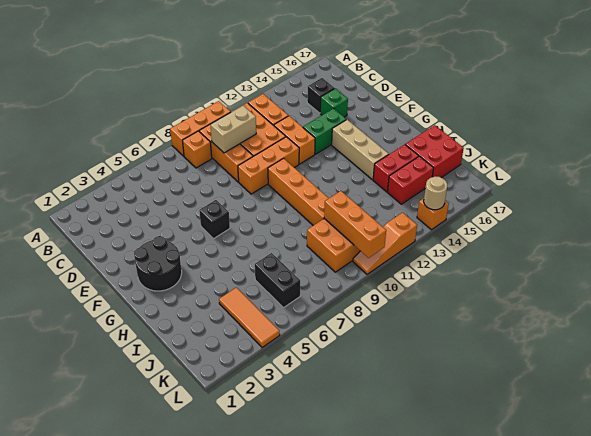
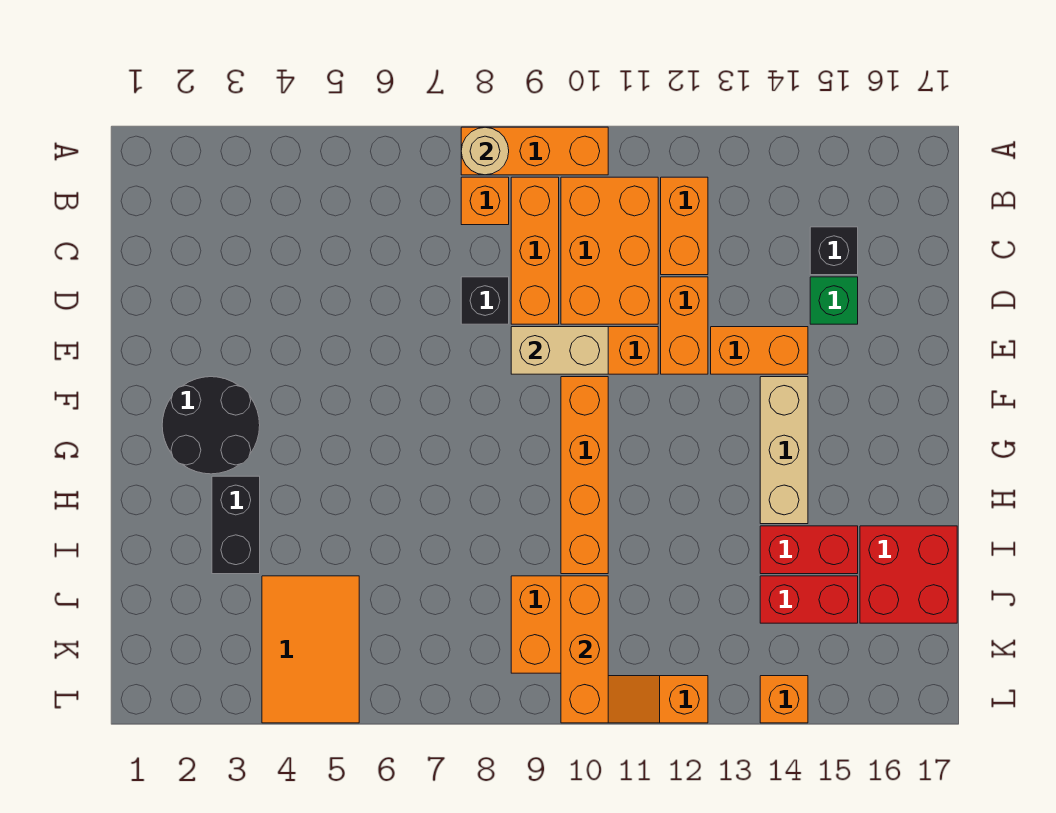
tan 1x2 brick [211,106,256,153] -> tan 1x2 brick moved to [511,327,608,374]
green 1x2 brick [303,108,346,154] -> orange 1x2 brick [711,327,808,374]
black 1x1 brick [199,200,230,239] -> black 1x1 brick moved to [461,277,509,324]
orange 1x3 tile [219,287,280,348] -> orange 2x3 tile [262,576,359,723]
black 1x2 brick [255,253,300,308] -> black 1x2 brick moved to [212,476,260,574]
tan 1x1 round brick [424,176,447,210] -> tan 1x1 round brick moved to [461,127,509,175]

